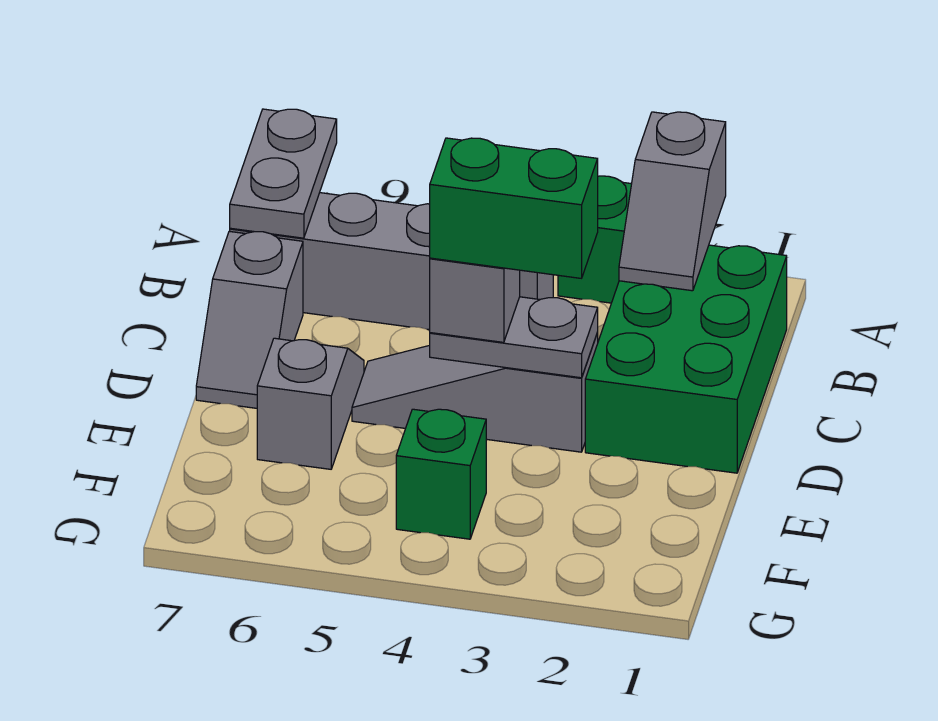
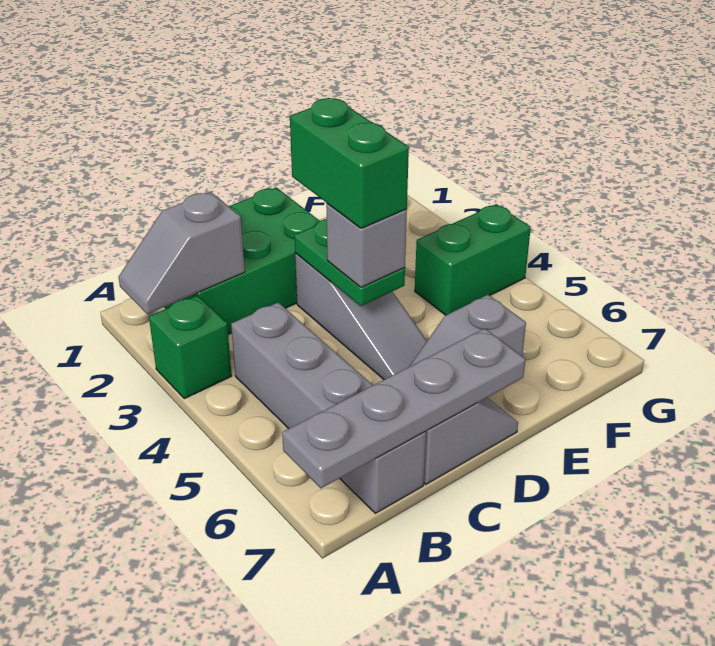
grey 1x2 slope [619,112,726,291] -> grey 1x2 slope turned to [119,192,245,314]
grey 1x2 plate [230,109,337,238] -> grey 1x4 plate [282,328,526,488]
grey 1x2 plate [430,297,598,378] -> green 1x2 plate [294,219,405,306]
green 1x1 brick [396,409,486,539] -> green 1x2 brick [415,204,531,315]

